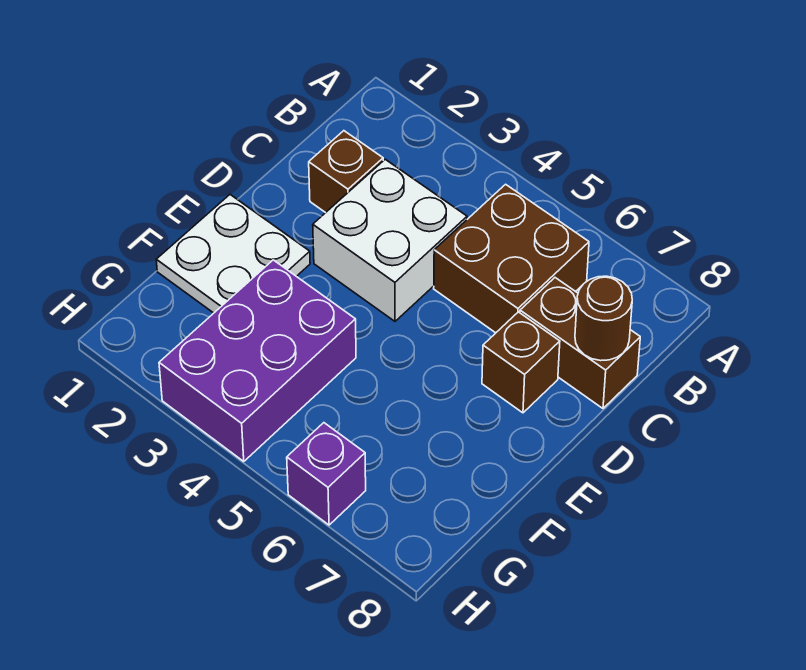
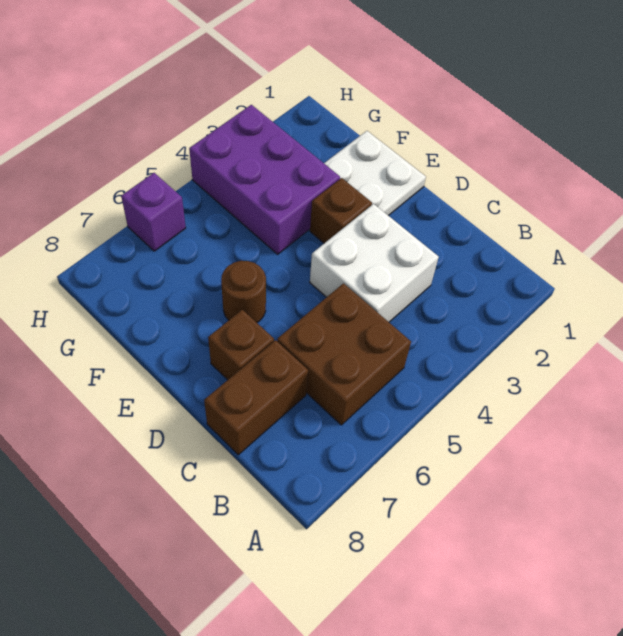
brown 1x1 brick [309,131,383,213] -> brown 1x1 brick moved to [310,178,372,243]
brown 1x1 round brick [575,276,632,361] -> brown 1x1 round brick moved to [221,261,266,322]

